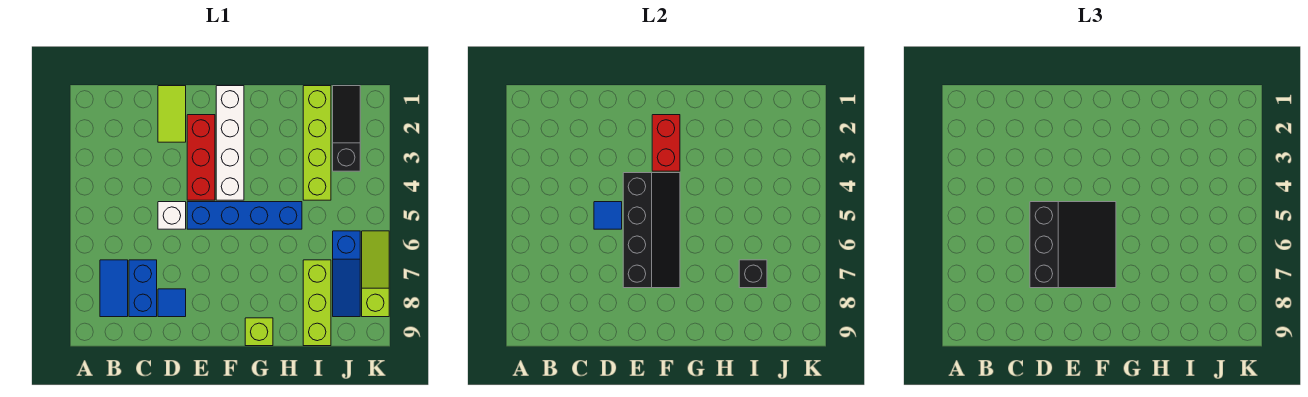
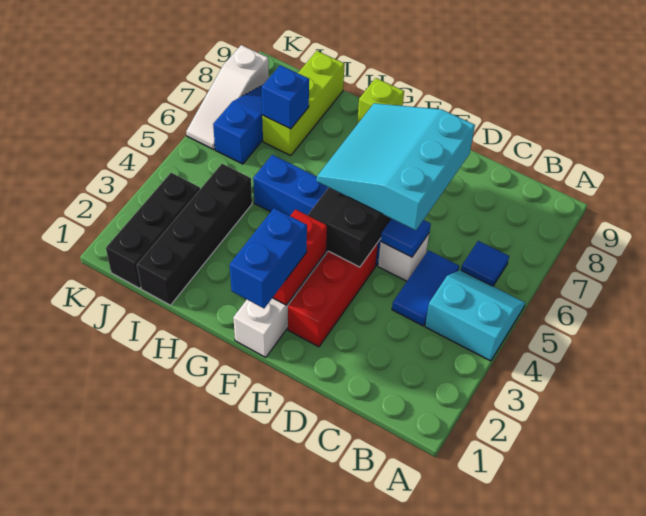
none -> cyan 2x2 slope [425,270,525,361]
blue 1x2 tile [100,260,128,317] -> blue 1x2 tile moved to [392,250,459,326]
blue 1x2 brick [129,260,157,317] -> blue 1x2 brick moved to [230,208,307,308]
lime 1x2 tile [158,86,186,142] -> none
black 3x3 slope [1030,202,1116,288] -> cyan 3x3 slope [317,103,475,230]
blue 1x1 tile [158,289,186,317] -> blue 1x1 tile moved to [461,241,509,286]
lime 1x4 brick [303,86,331,200] -> black 1x4 brick [137,164,252,305]
black 1x1 brick [739,260,767,288] -> blue 1x1 brick [262,65,309,129]
black 1x3 slope [333,86,360,171] -> black 1x3 brick [106,173,200,288]
lime 1x3 slope [362,231,389,317] -> white 1x3 slope [186,45,269,149]

